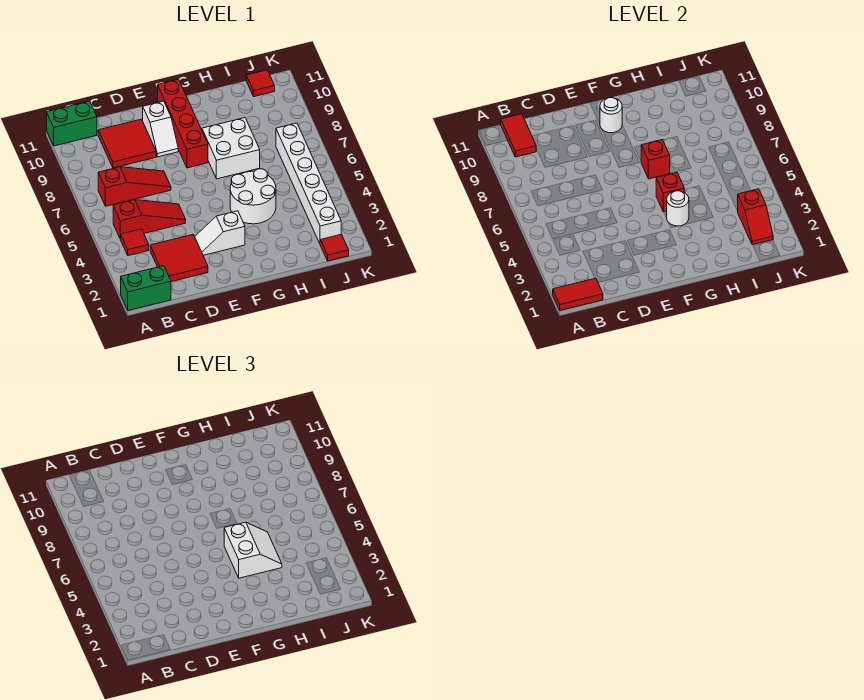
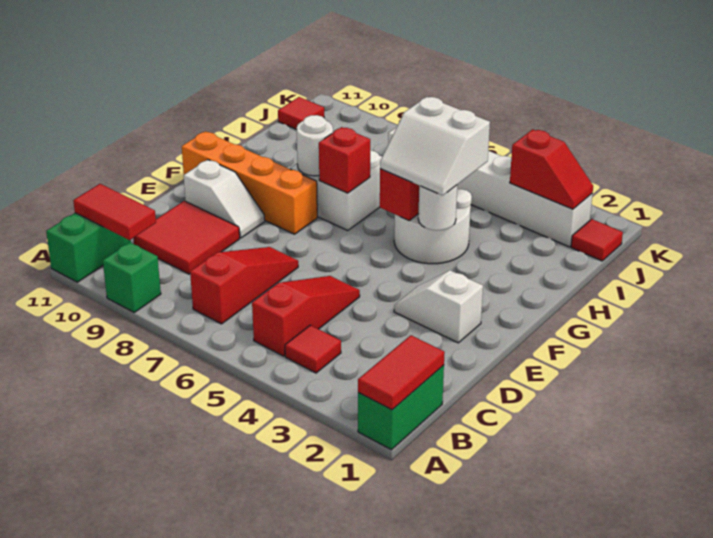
none -> green 1x1 brick [103,242,161,312]
red 2x2 tile [150,235,208,282] -> none
white 1x2 slope [195,211,245,255] -> white 1x2 slope turned to [394,270,483,343]
red 1x4 brick [158,79,208,168] -> orange 1x4 brick [182,131,317,234]
white 1x1 round brick [600,98,622,133] -> white 1x1 round brick moved to [297,115,333,176]
white 2x2 slope [224,522,282,578] -> white 2x2 slope turned to [380,97,490,195]

